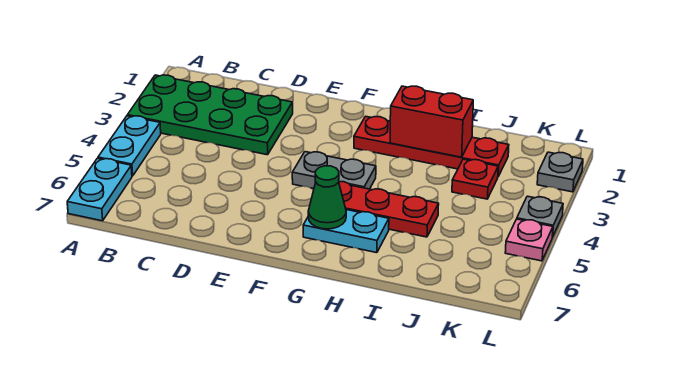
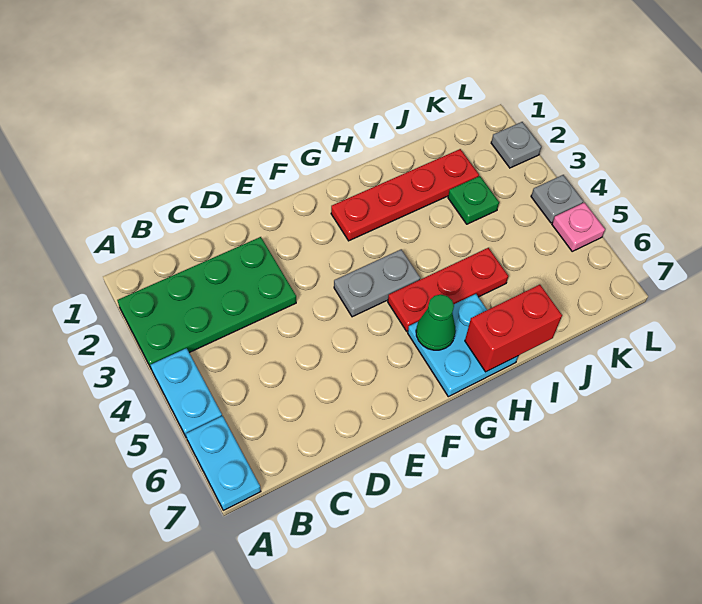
cyan 1x2 plate [303,210,389,253] -> cyan 2x2 plate [408,294,518,397]
red 1x2 brick [390,86,473,157] -> red 1x2 brick moved to [465,285,562,372]
red 1x1 plate [452,159,498,199] -> green 1x1 plate [448,176,499,224]

